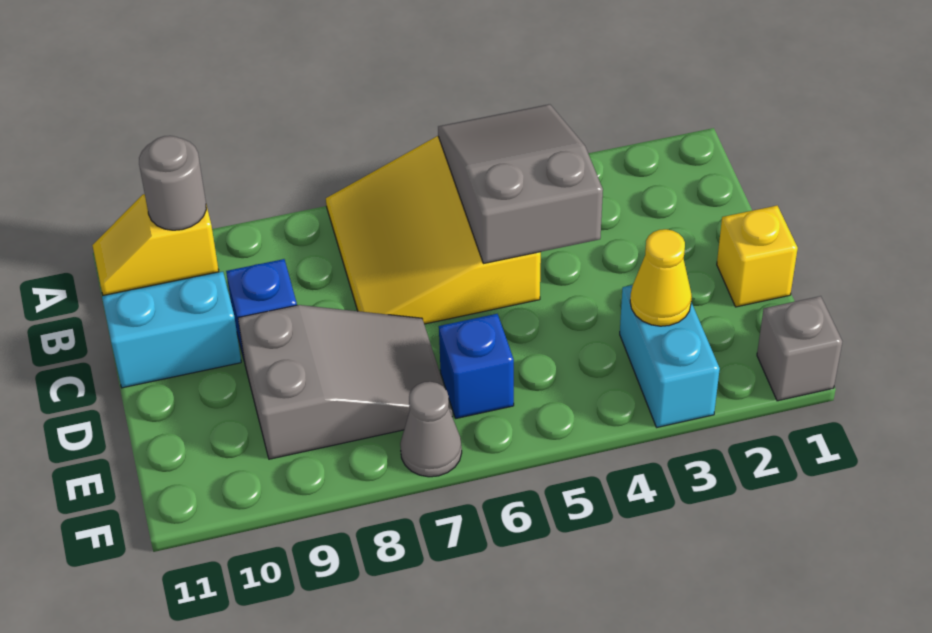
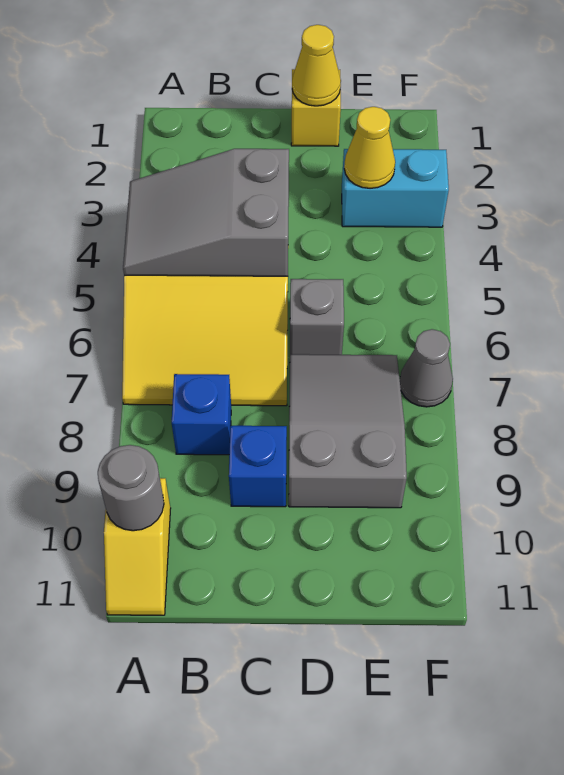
cyan 1x2 brick [102,272,241,388] -> none
none -> yellow 1x1 cone [292,25,341,106]
blue 1x1 brick [439,314,514,418] -> blue 1x1 brick moved to [172,374,231,455]
grey 1x1 brick [757,296,842,401] -> grey 1x1 brick moved to [290,279,344,355]

